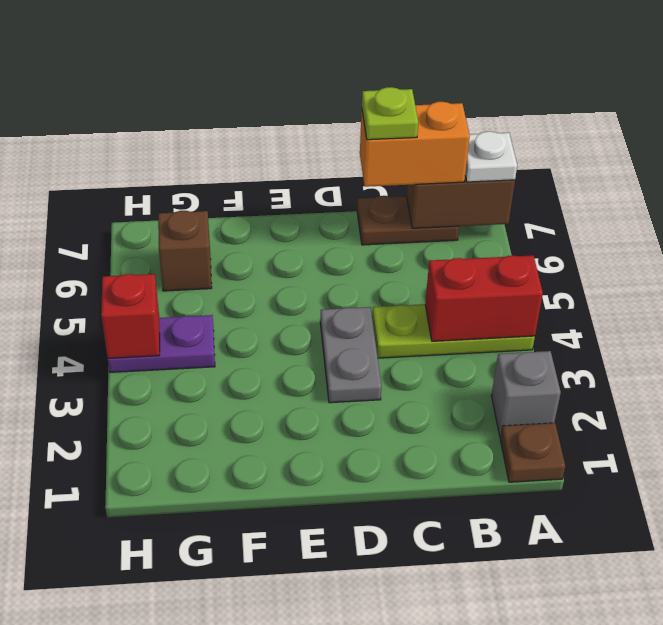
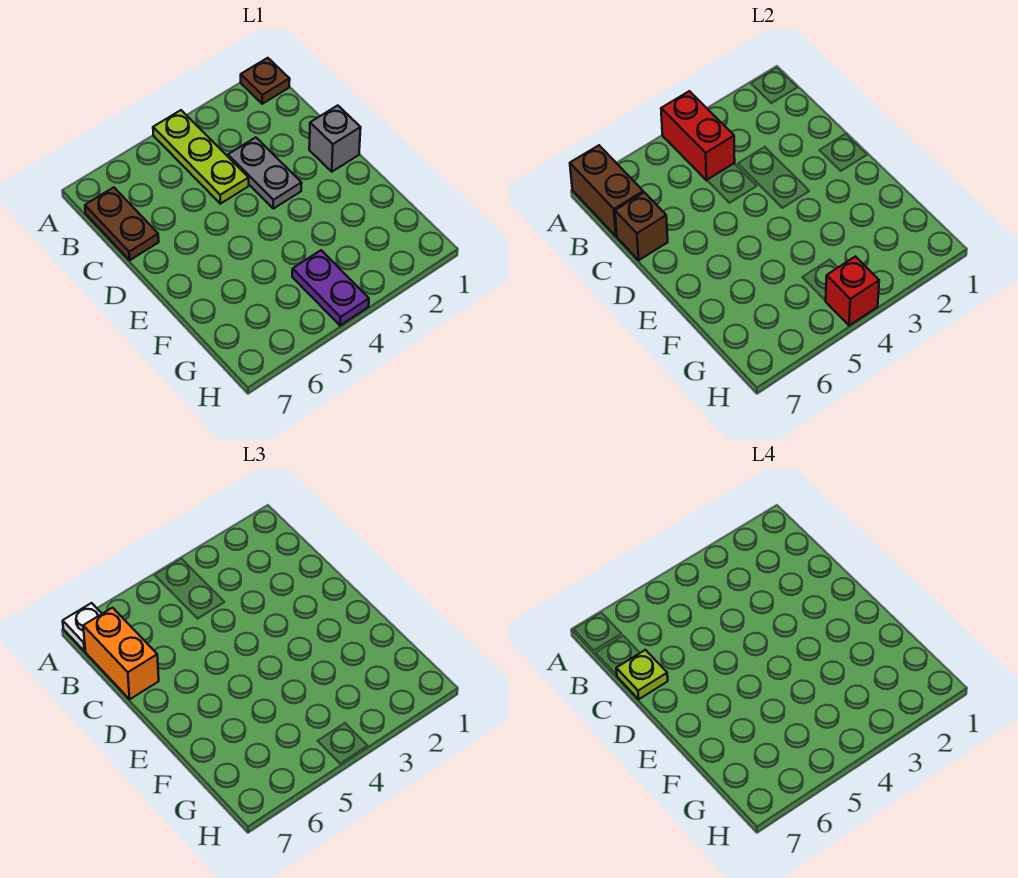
grey 1x1 brick [491,351,561,437] -> grey 1x1 brick moved to [309,105,361,172]
grey 1x2 plate [320,307,382,403] -> grey 1x2 plate turned to [228,137,302,209]
brown 1x1 brick [158,211,212,291] -> brown 1x1 brick moved to [615,192,668,260]

